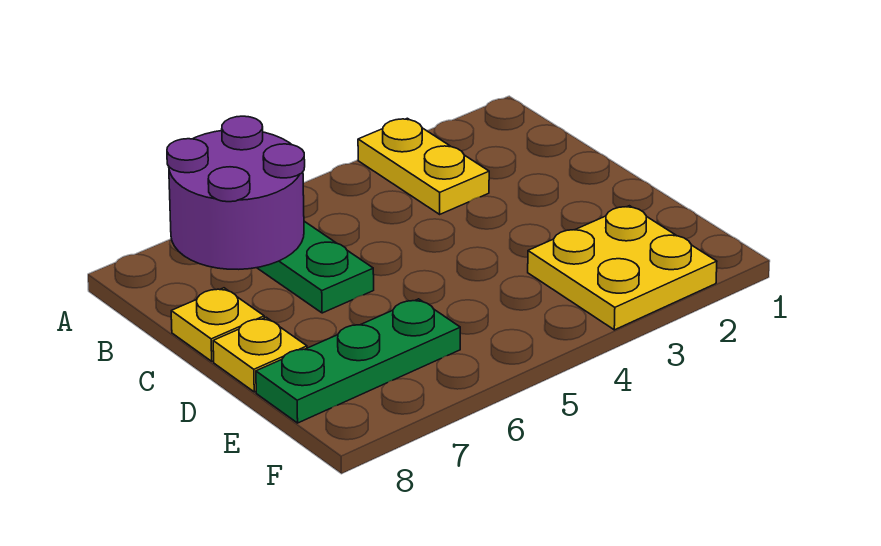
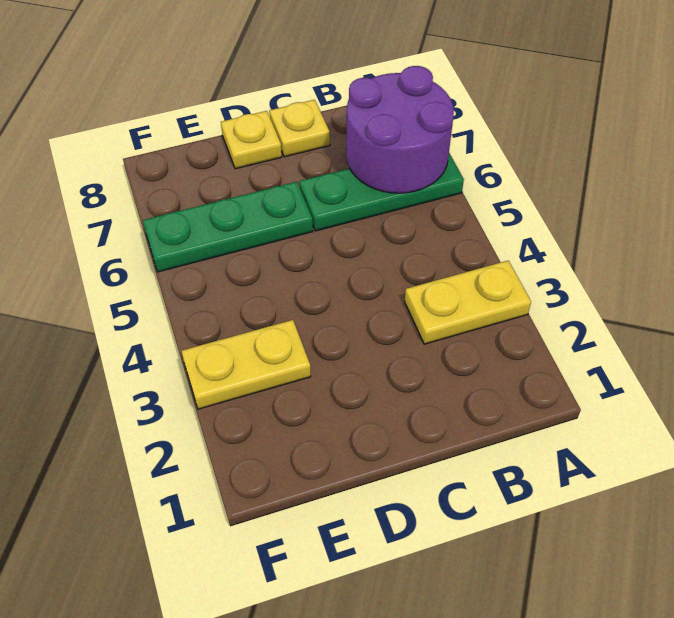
yellow 2x2 plate [528,206,717,330] -> yellow 1x2 plate [182,320,311,409]
green 1x3 plate [256,299,460,423] -> green 1x3 plate turned to [143,182,313,272]

